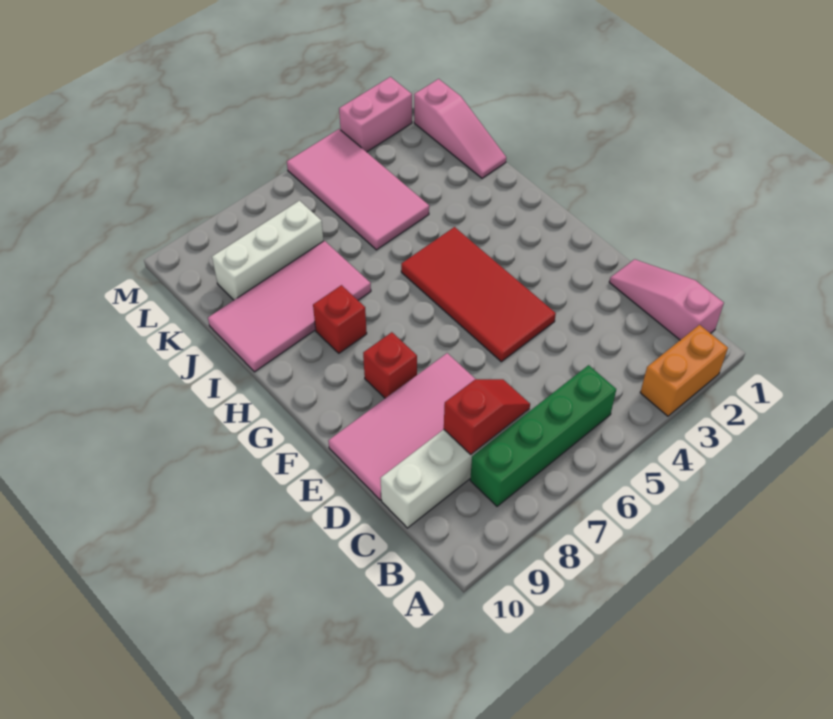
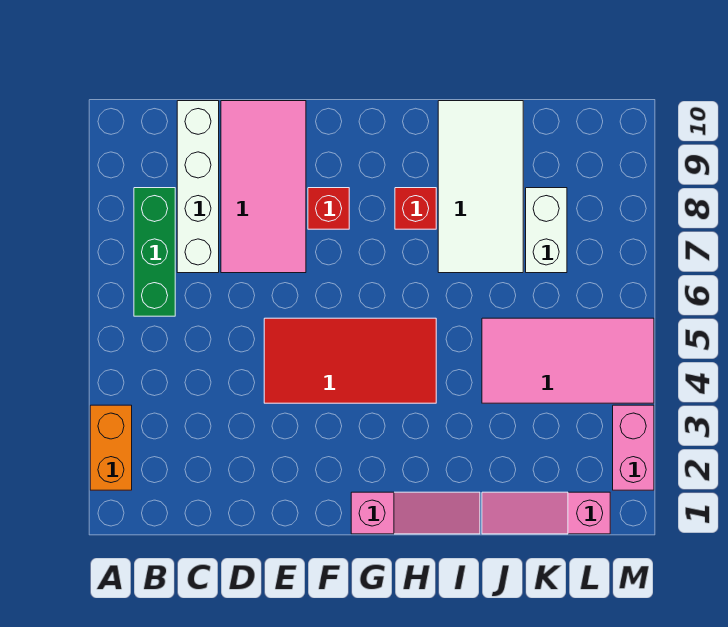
pink 1x3 slope [609,259,724,340] -> pink 1x3 slope moved to [351,492,480,534]
green 1x4 brick [470,365,616,506] -> green 1x3 brick [134,188,175,316]
red 1x2 slope [444,379,530,454] -> none
pink 2x4 tile [208,241,371,372] -> white 2x4 tile [438,101,523,273]
white 1x3 brick [212,201,323,300] -> white 1x2 brick [526,188,567,273]

